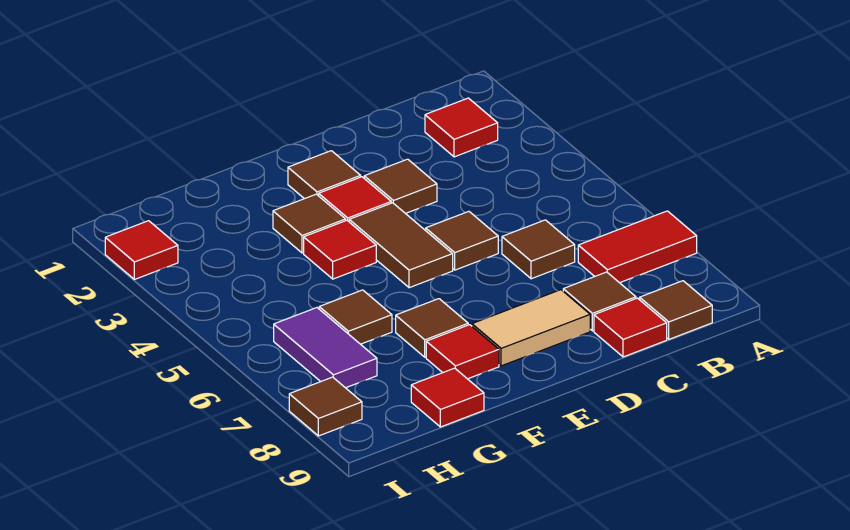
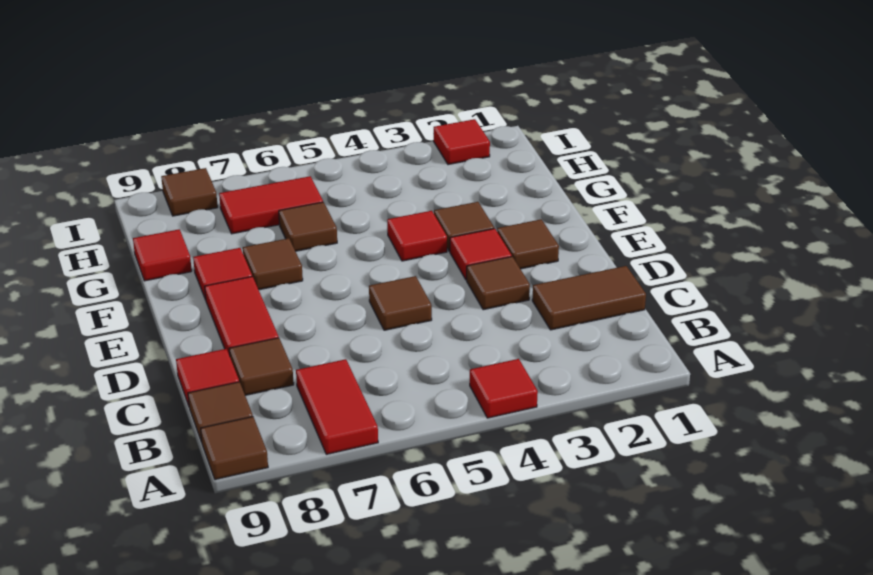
red 1x1 tile [425,98,498,157] -> red 1x1 tile moved to [470,359,538,418]
brown 1x1 tile [502,220,575,279] -> brown 1x1 tile moved to [201,417,268,480]
tan 1x2 tile [472,290,590,366] -> red 1x2 tile [205,276,279,356]
brown 1x2 tile [349,203,453,288] -> brown 1x2 tile moved to [532,266,646,330]
purple 1x2 tile [274,308,377,388] -> red 1x2 tile [219,176,323,234]

